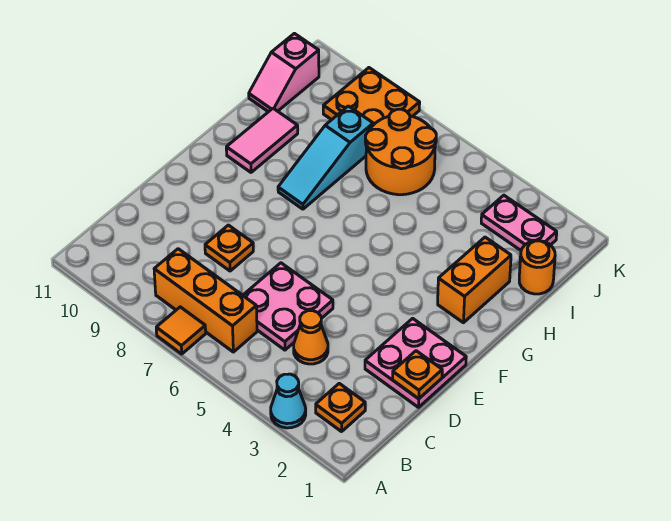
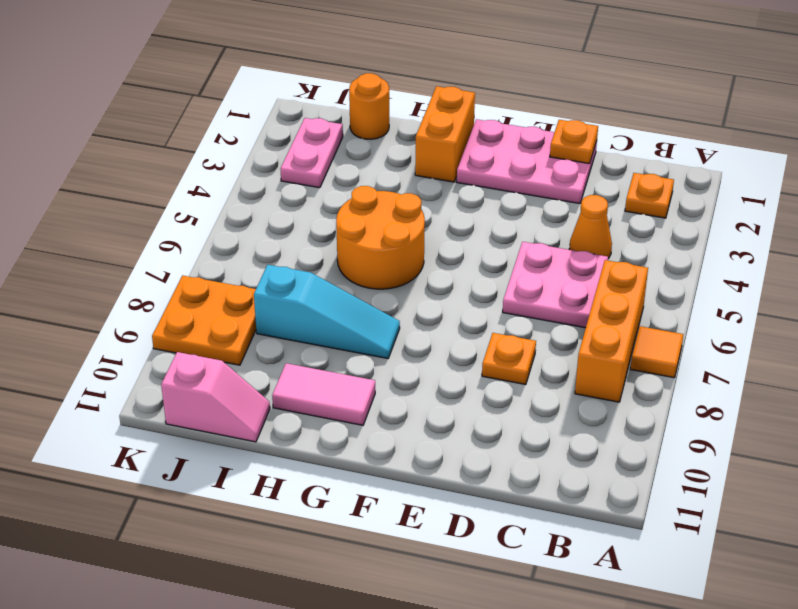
cyan 1x1 cone [271,374,306,428] -> none
pink 2x2 plate [365,318,466,407] -> pink 2x3 plate [457,119,597,204]
orange 1x2 brick [438,237,511,323] -> orange 1x2 brick turned to [415,86,475,182]
orange 2x2 round brick [365,109,436,195] -> orange 2x2 round brick moved to [336,186,425,289]

